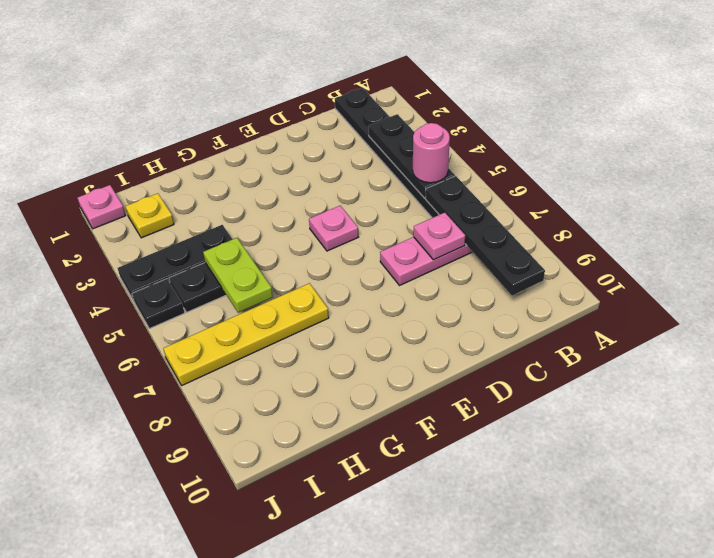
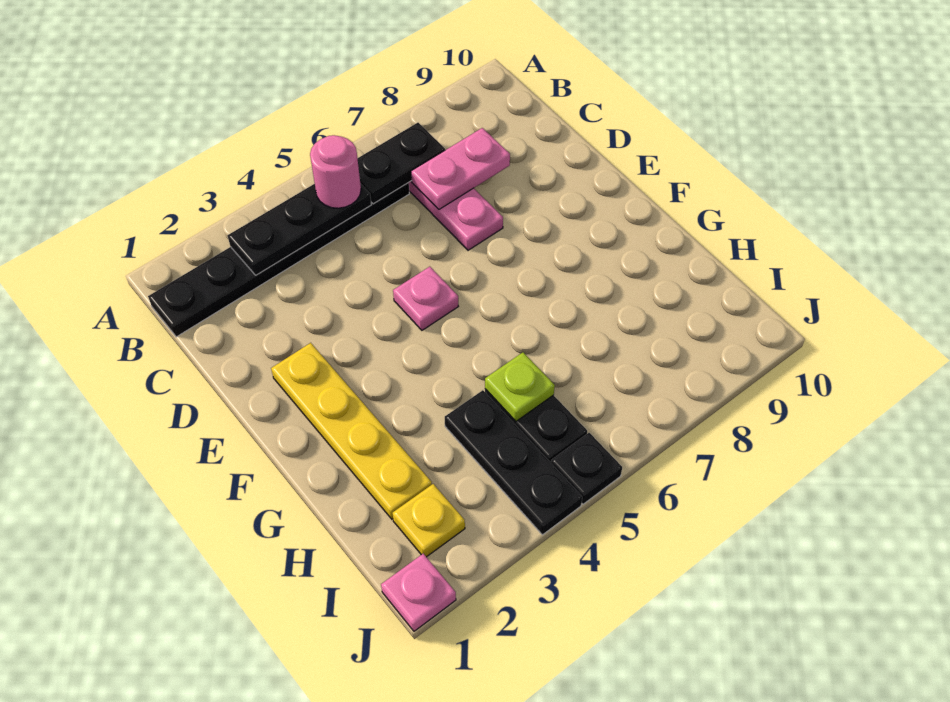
black 1x4 plate [425,176,545,296] -> black 1x2 plate [358,123,445,204]
pink 1x1 plate [413,213,465,260] -> pink 1x2 plate [411,128,510,209]
yellow 1x4 plate [163,283,329,385] -> yellow 1x4 plate moved to [271,343,432,519]
lime 1x2 plate [203,238,273,313] -> lime 1x1 plate [485,352,555,421]

